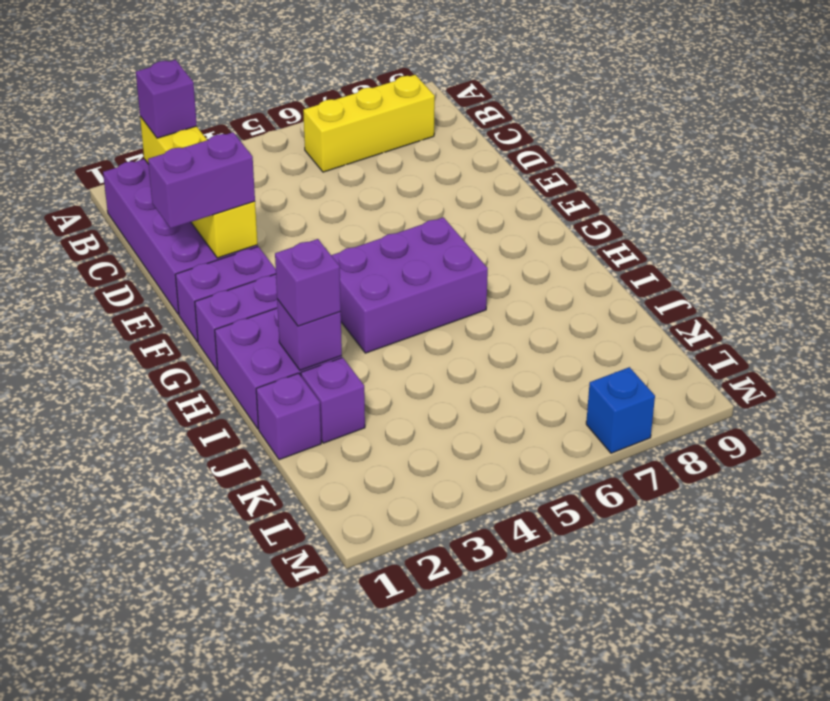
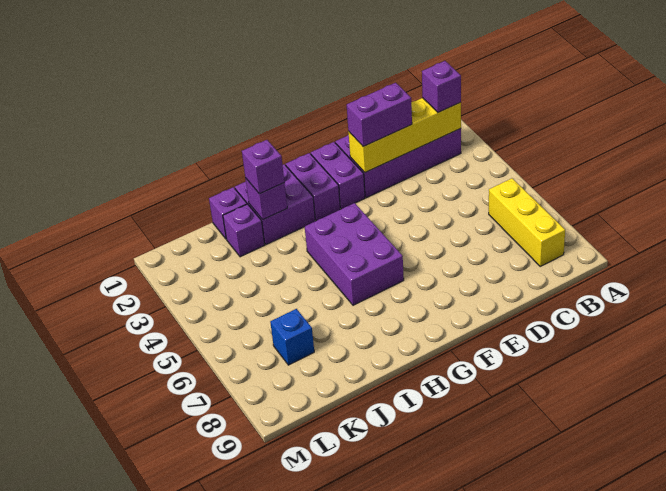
purple 1x2 brick [148,132,255,229] -> purple 1x2 brick turned to [347,83,412,147]
blue 1x1 brick [586,367,655,453] -> blue 1x1 brick moved to [270,309,314,365]

